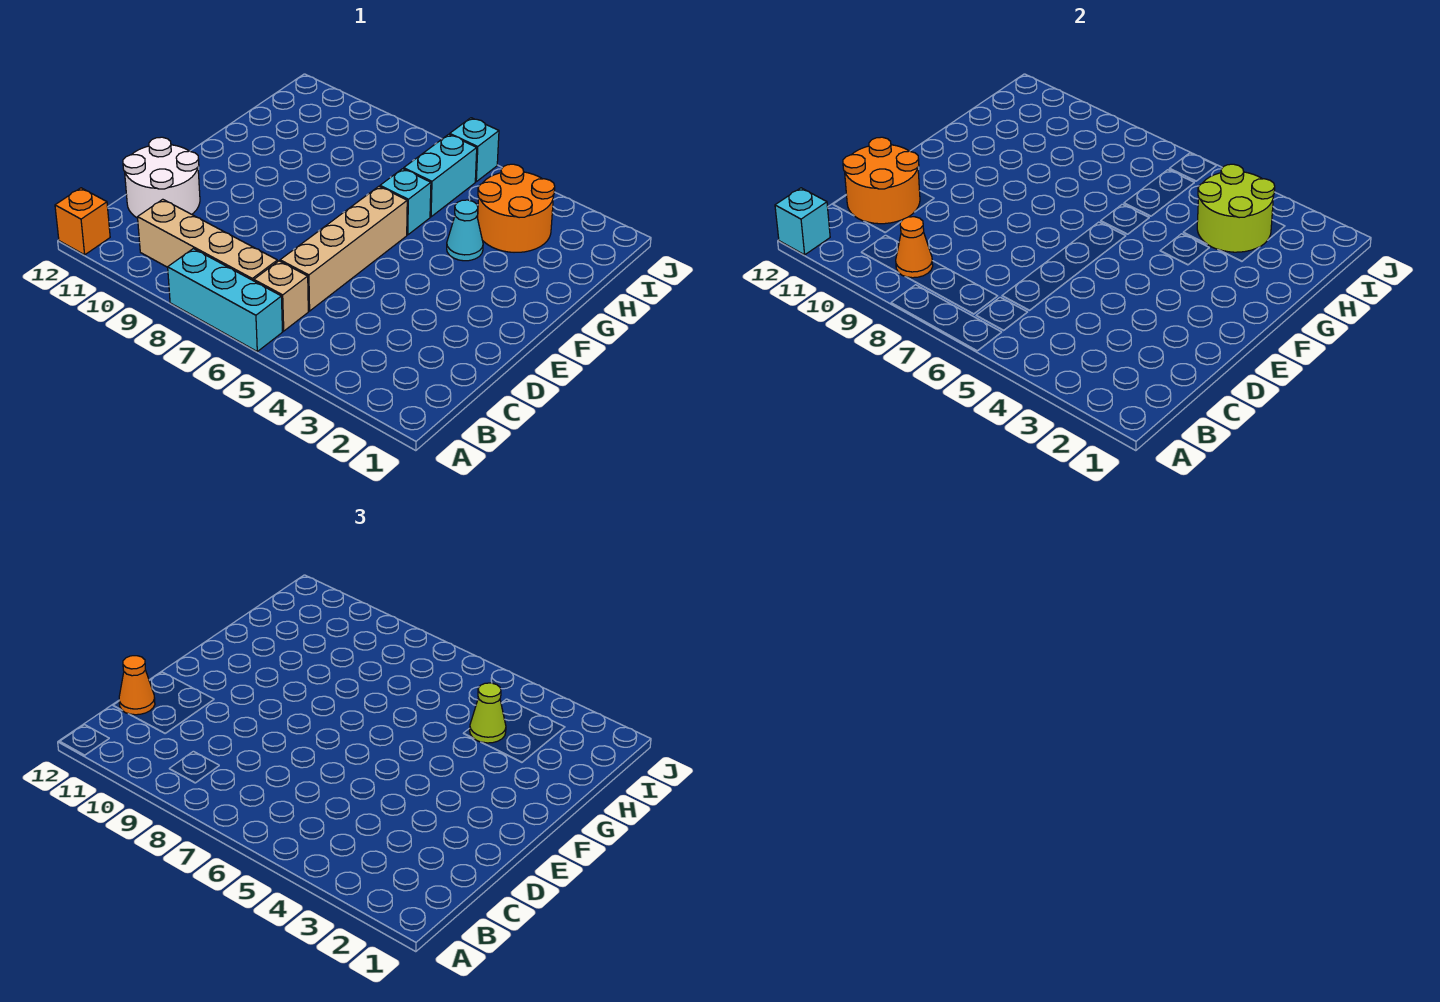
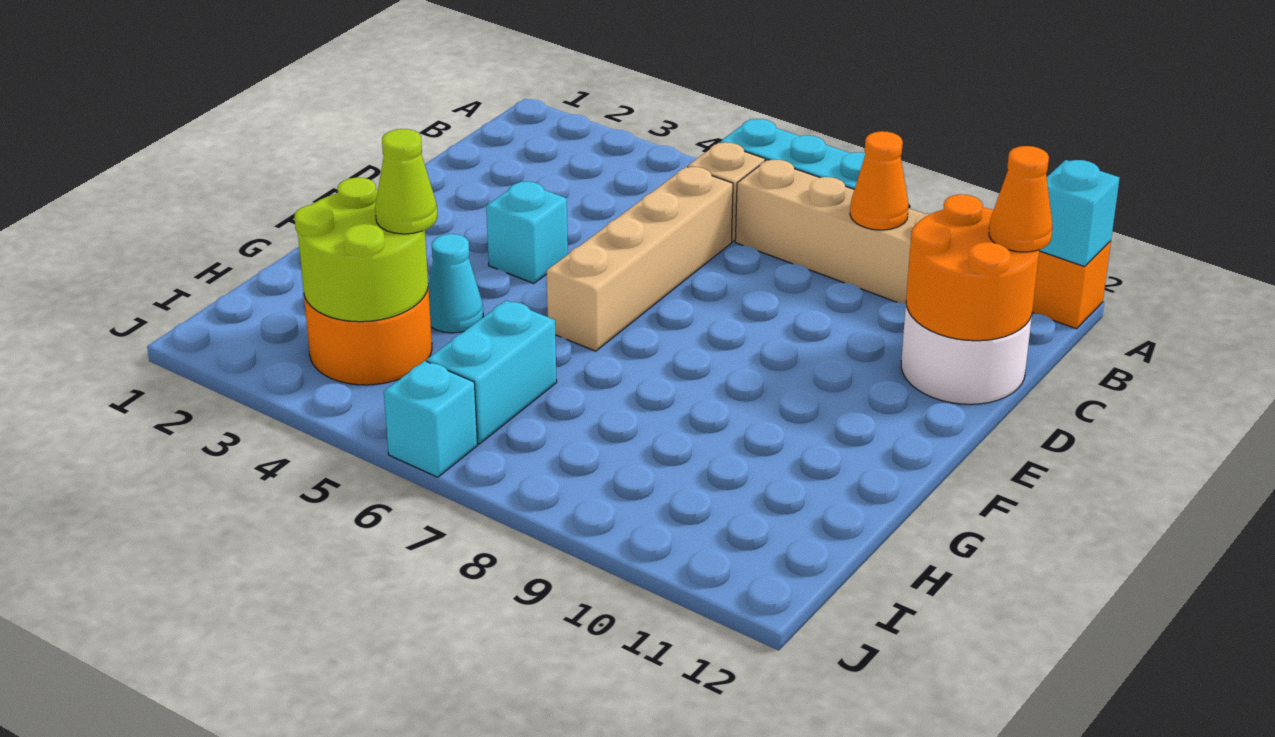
cyan 1x1 brick [380,169,431,235] -> cyan 1x1 brick moved to [486,181,568,284]

